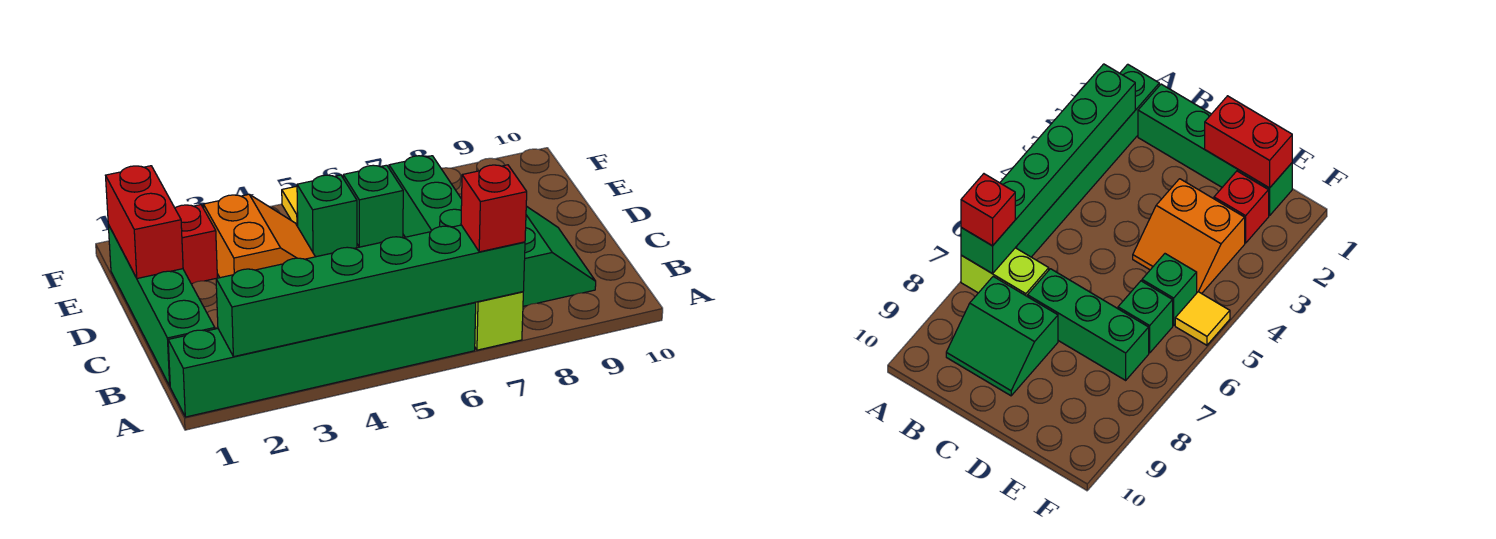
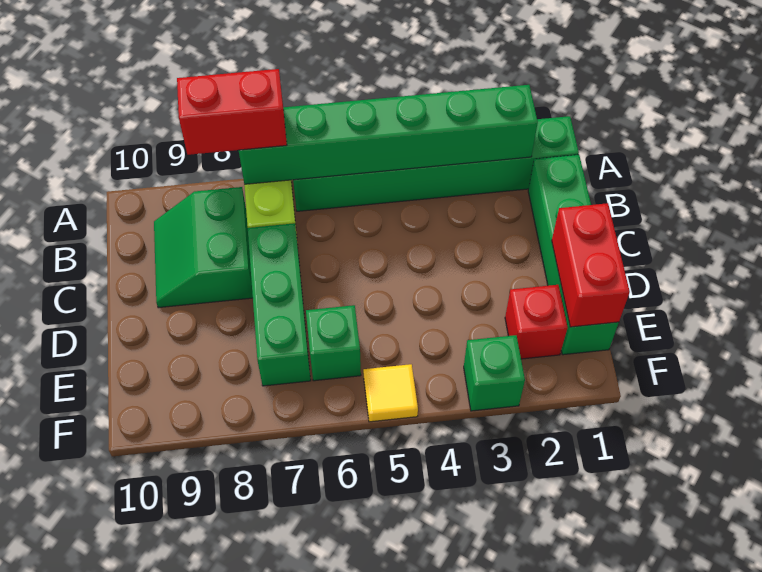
red 1x1 brick [461,165,527,252] -> red 1x2 brick [177,69,287,155]
orange 2x2 slope [203,194,315,278] -> none
green 1x1 brick [297,175,357,257] -> green 1x1 brick moved to [464,335,525,411]

